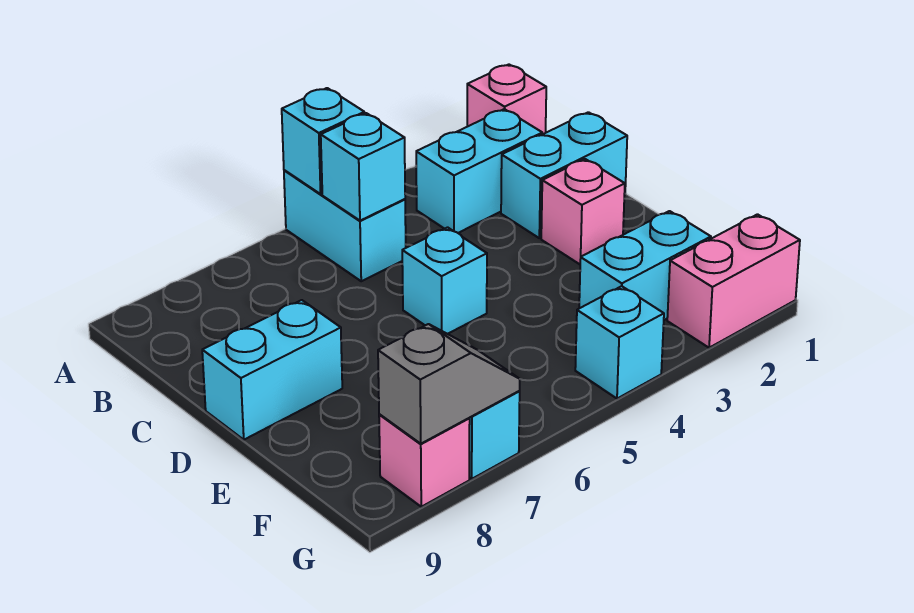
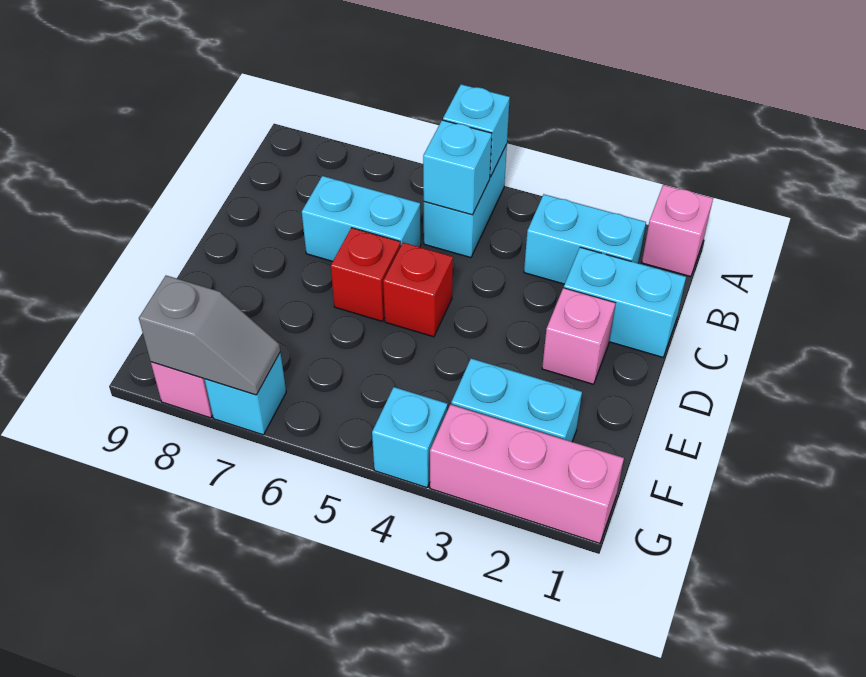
cyan 1x1 brick [402,227,487,334] -> red 1x1 brick [383,243,453,337]
none -> red 1x1 brick [331,228,401,321]
cyan 1x2 brick [202,300,342,440] -> cyan 1x2 brick moved to [302,176,421,261]
pink 1x2 brick [667,214,800,348] -> pink 1x3 brick [430,405,624,543]

